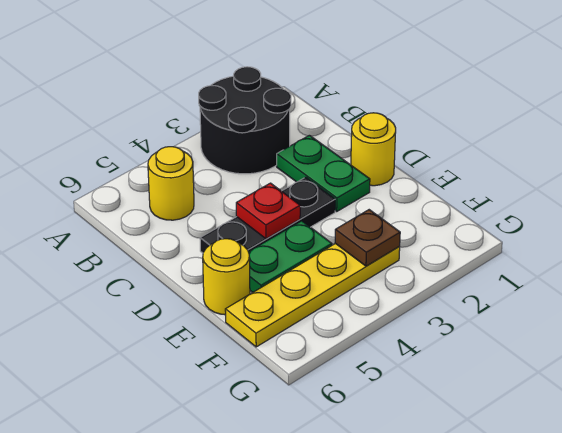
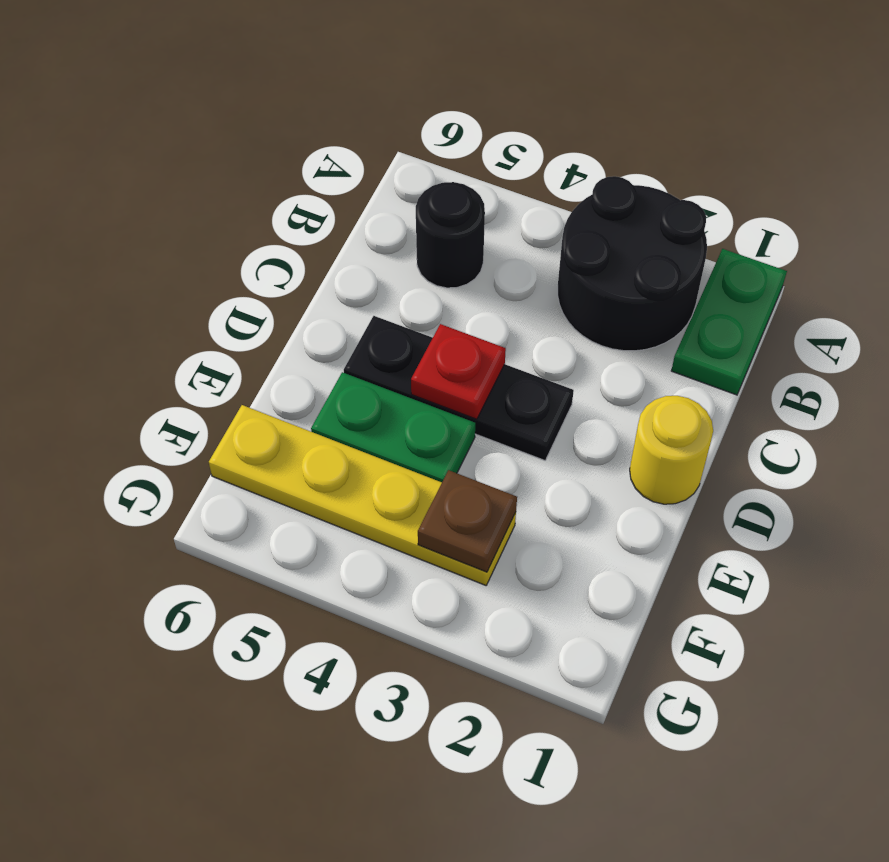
yellow 1x1 round brick [148,147,194,220] -> black 1x1 round brick [416,182,485,288]
green 1x2 plate [277,135,370,211] -> green 1x2 plate moved to [671,249,787,395]
yellow 1x1 round brick [203,239,250,315] -> none

